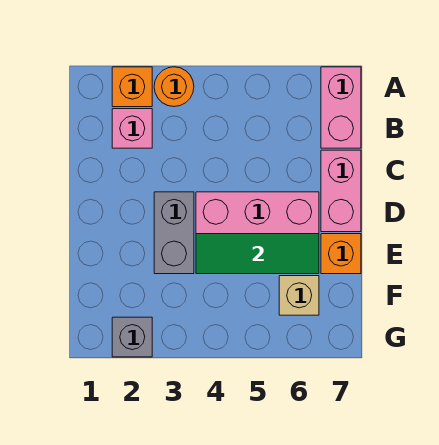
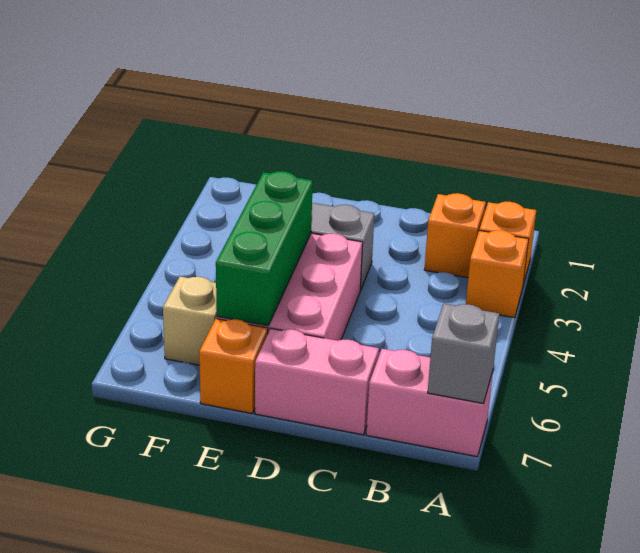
orange 1x1 round brick [154,67,194,107] -> orange 1x1 brick [466,230,529,318]
pink 1x1 brick [112,109,152,148] -> orange 1x1 brick [424,193,486,278]
green 1x3 tile [196,234,319,274] -> green 1x3 brick [216,171,313,326]
grey 1x1 brick [112,317,152,357] -> grey 1x1 brick moved to [428,304,499,403]

